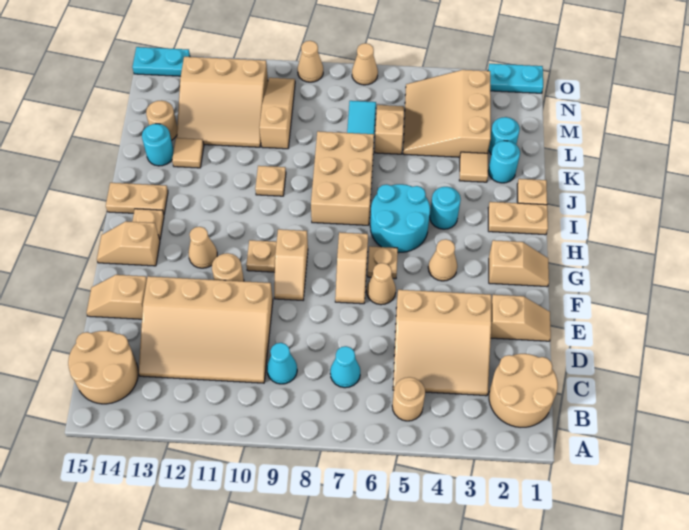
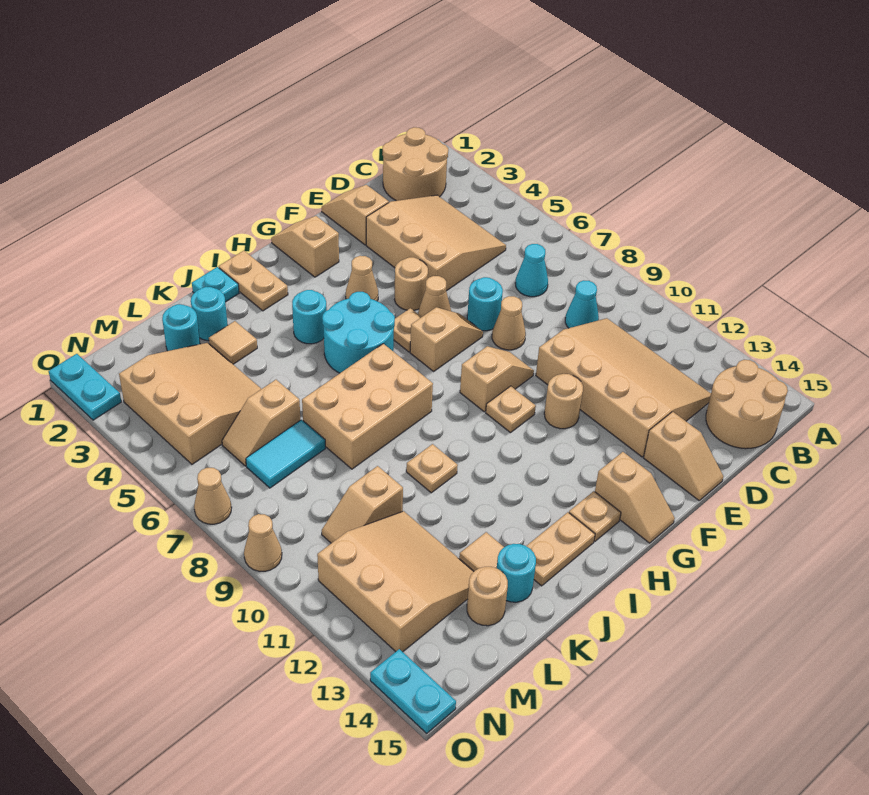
tan 1x1 round brick [392,377,425,421] -> tan 1x1 round brick moved to [394,257,428,310]
none -> cyan 1x1 round brick [467,277,503,331]
tan 1x1 cone [188,227,217,268] -> tan 1x1 cone moved to [492,296,526,350]
tan 1x2 plate [106,183,168,214] -> tan 1x2 plate turned to [527,512,595,586]
tan 1x1 plate [517,179,547,205] -> cyan 1x1 plate [192,267,239,302]
tan 3x3 slope [403,70,491,157] -> tan 3x3 slope turned to [119,343,261,464]
tan 1x3 slope [259,78,295,149] -> tan 1x2 slope [322,466,403,543]

